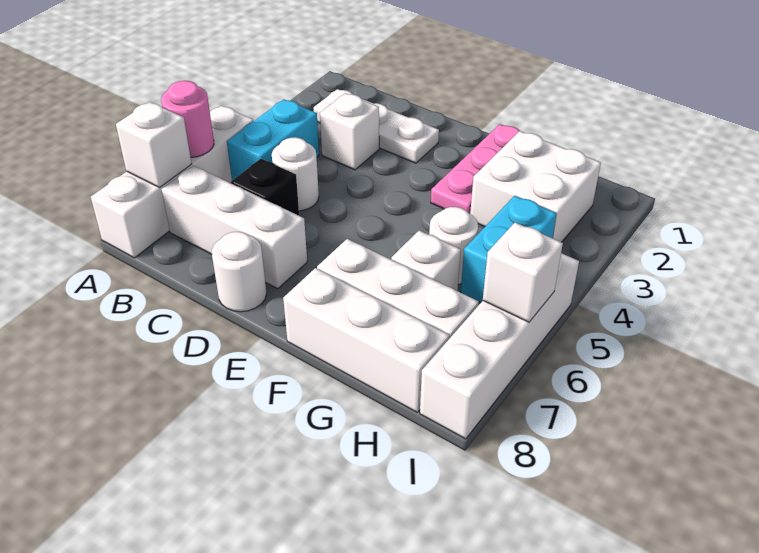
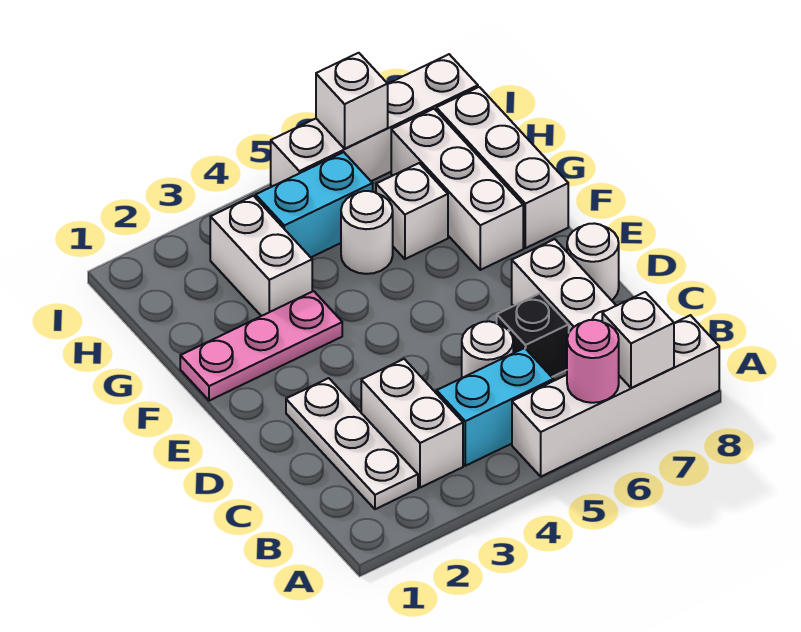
white 1x1 brick [320,93,379,170] -> white 1x2 brick [361,359,463,488]
white 2x2 brick [470,131,601,242] -> white 1x2 brick [210,196,312,316]

